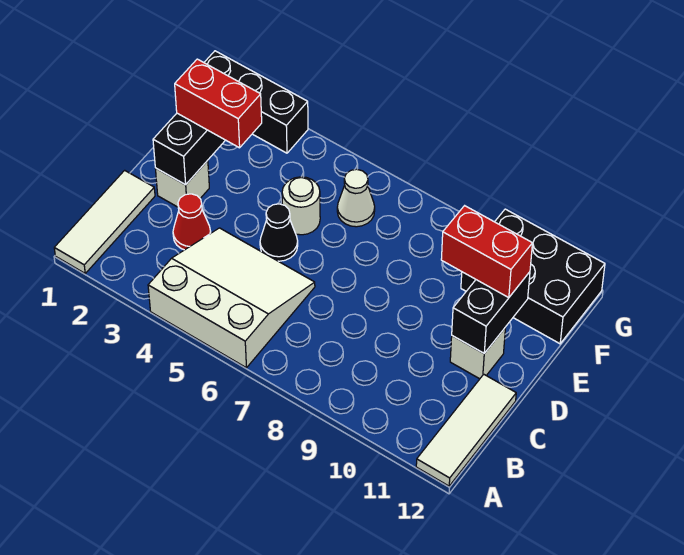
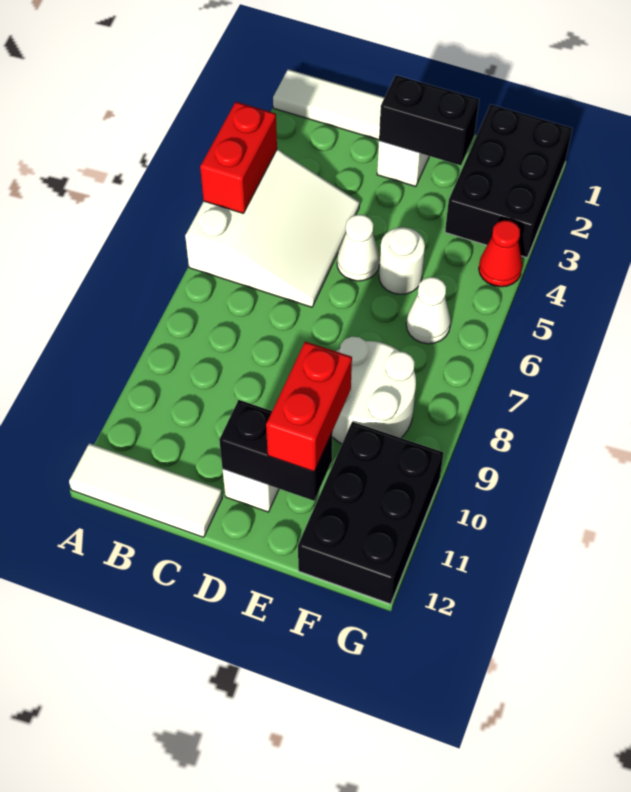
red 1x1 cone [173,194,211,250] -> red 1x1 cone moved to [479,220,522,287]
black 1x1 cone [260,204,298,261] -> white 1x1 cone [337,214,380,281]
red 1x2 brick [175,59,262,148] -> red 1x2 brick moved to [200,102,277,213]
none -> white 2x2 round brick [332,337,416,444]
black 1x3 brick [204,51,308,153] -> black 2x3 brick [445,105,572,257]

